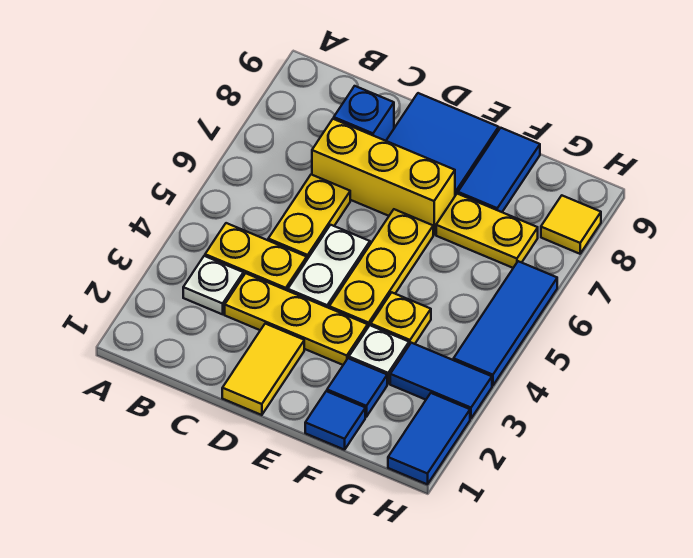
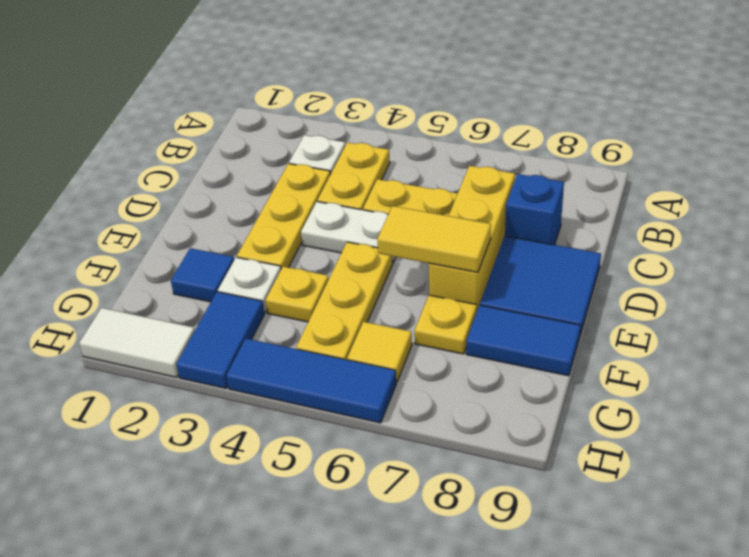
yellow 1x2 tile [222,324,304,415] -> yellow 1x2 tile moved to [377,206,491,272]
yellow 1x3 plate [329,209,433,327] -> yellow 1x3 plate turned to [296,242,393,360]
blue 1x1 tile [305,391,365,450] -> none
yellow 1x2 plate [436,194,538,268] -> yellow 1x1 plate [415,295,477,354]
blue 1x2 tile [388,393,470,484] -> white 1x2 tile [79,308,195,377]
yellow 1x1 tile [541,196,601,254] -> yellow 1x1 tile moved to [347,322,412,382]

